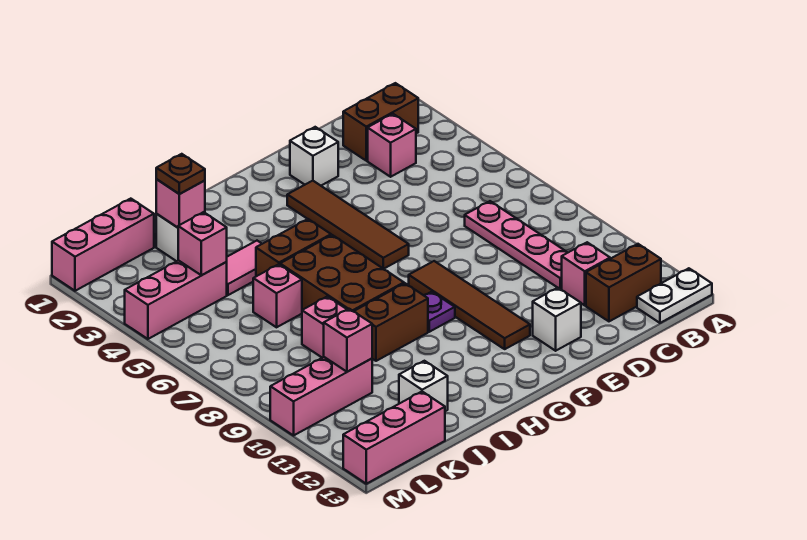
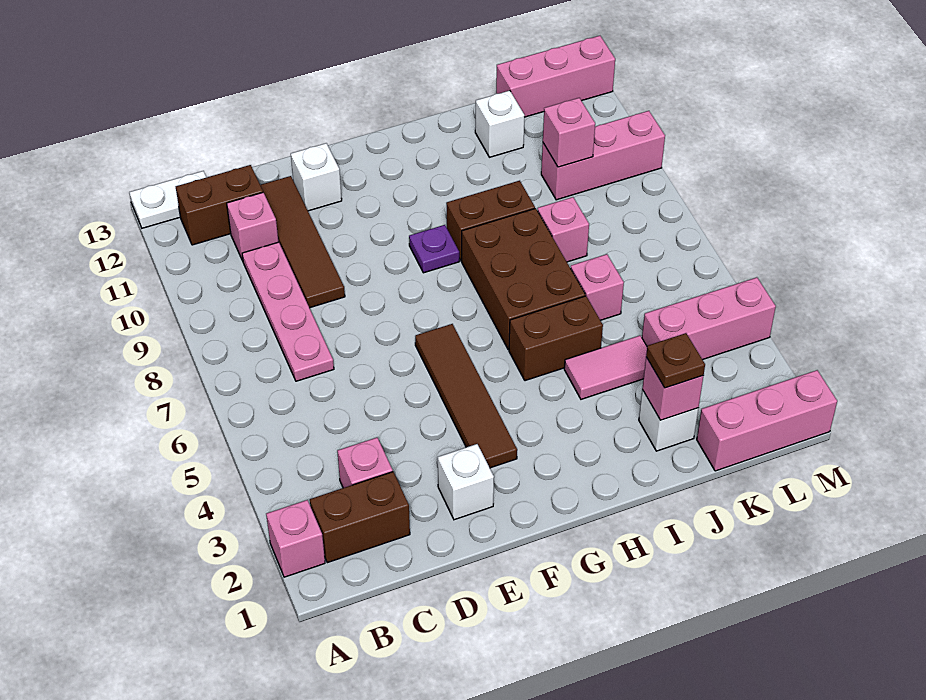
brown 1x4 tile [409,261,530,349] -> brown 1x4 tile moved to [260,176,345,308]
pink 1x1 brick [178,212,227,275] -> pink 1x1 brick moved to [266,500,325,577]

